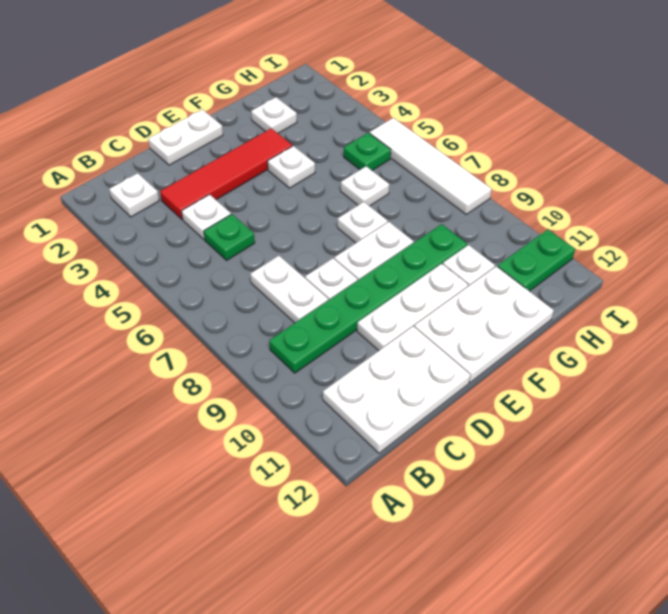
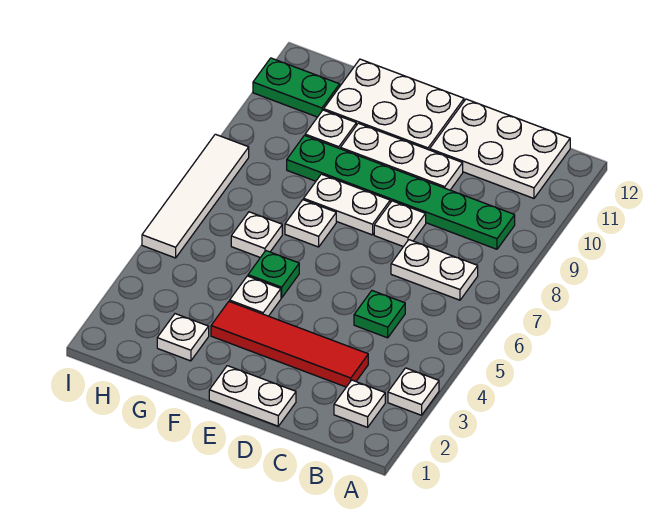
white 1x1 plate [182,195,231,239] -> white 1x1 plate moved to [388,368,439,415]
white 1x2 plate [251,256,328,323] -> white 1x2 plate turned to [391,240,478,300]
green 1x1 plate [344,133,391,170] -> green 1x1 plate moved to [248,251,299,298]

